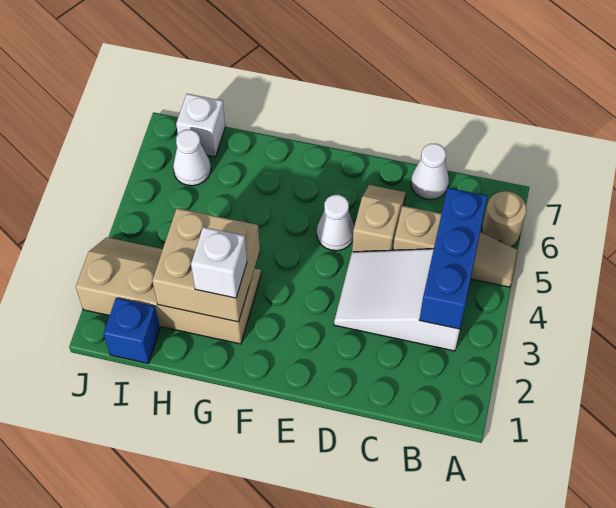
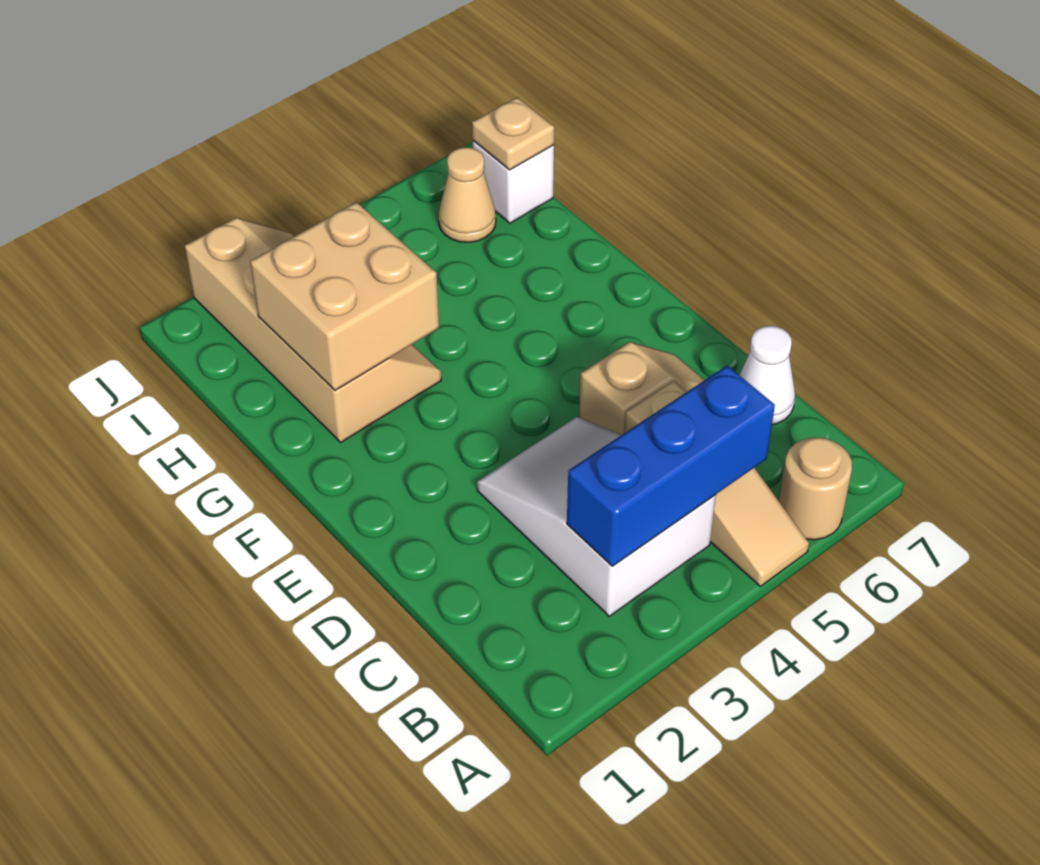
white 1x1 cone [317,195,354,251] -> none
white 1x1 brick [191,227,247,298] -> none
blue 1x1 brick [104,298,160,363] -> none
white 1x1 cone [173,130,211,186] -> tan 1x1 cone [439,147,496,242]
none -> tan 1x1 plate [472,97,554,170]

